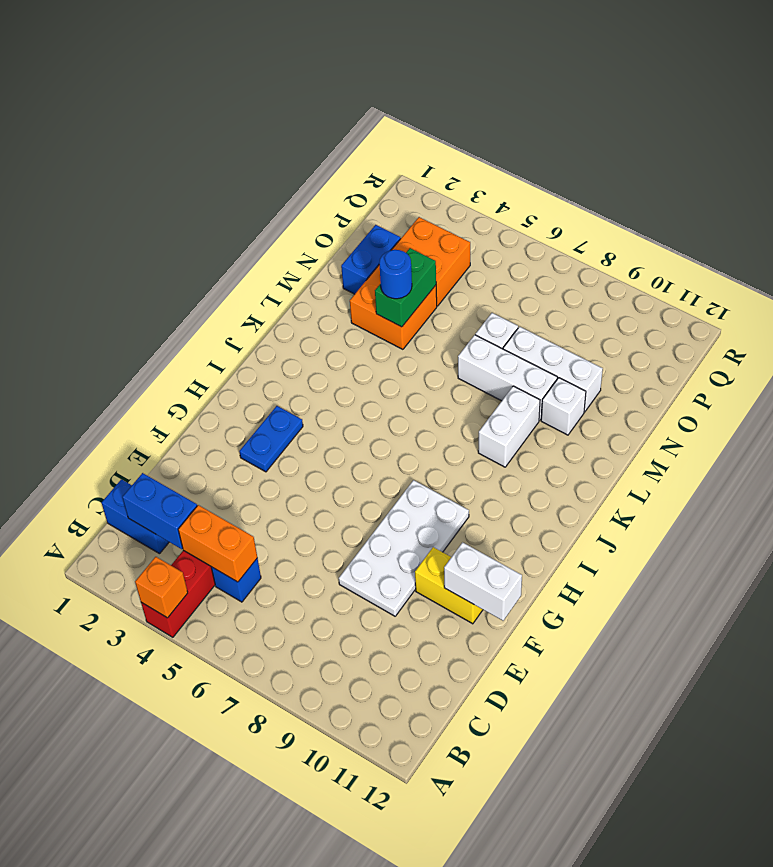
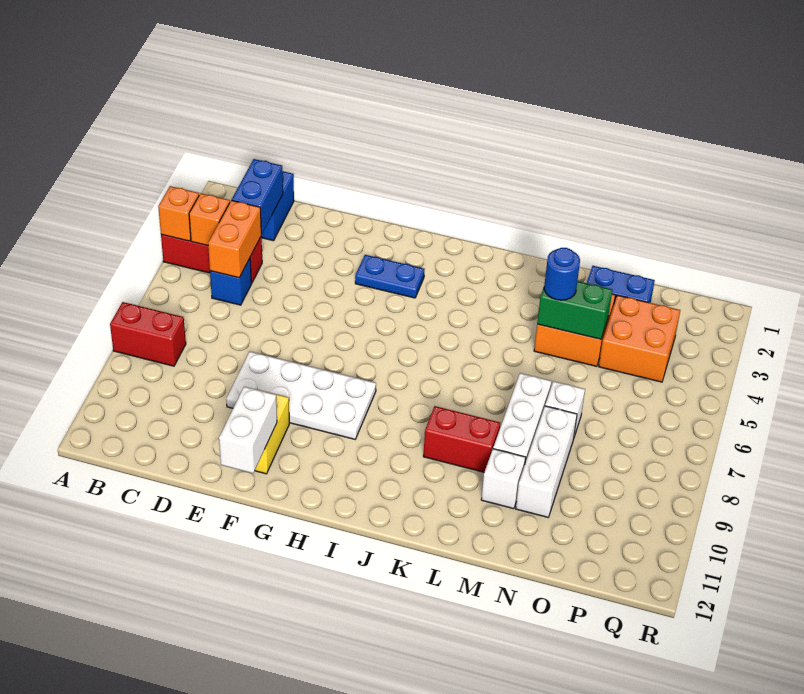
none -> red 1x2 brick [110,302,186,366]
none -> orange 1x1 brick [189,193,230,245]
white 1x2 brick [478,386,540,467] -> red 1x2 brick [423,406,500,472]

